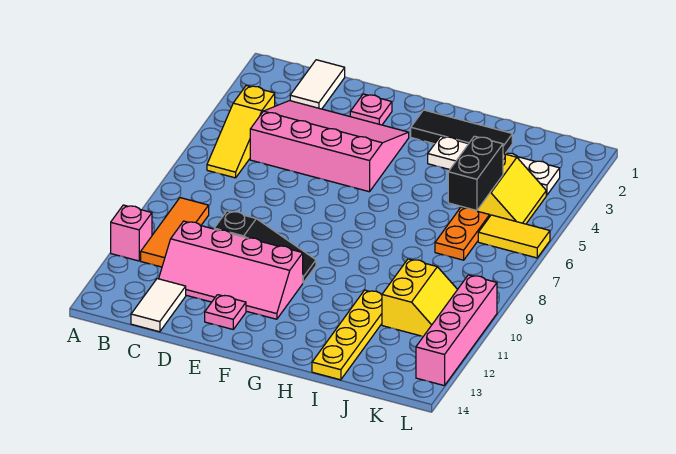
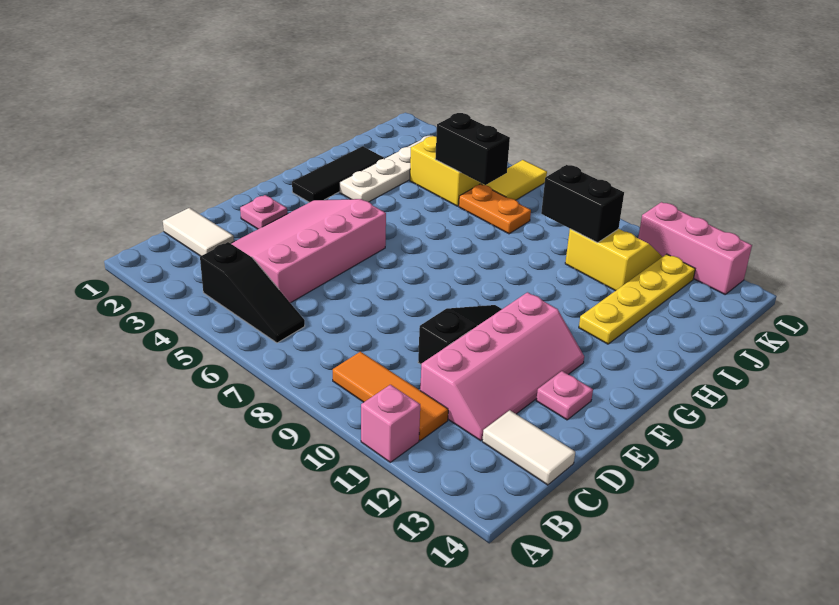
yellow 1x3 slope [207,85,275,178] -> black 1x3 slope [200,242,305,343]
yellow 1x4 plate [312,290,382,380] -> yellow 1x4 plate turned to [579,254,695,344]
none -> black 1x2 brick [541,165,624,243]
pink 1x4 brick [416,275,497,386] -> pink 1x3 brick [638,202,752,294]

